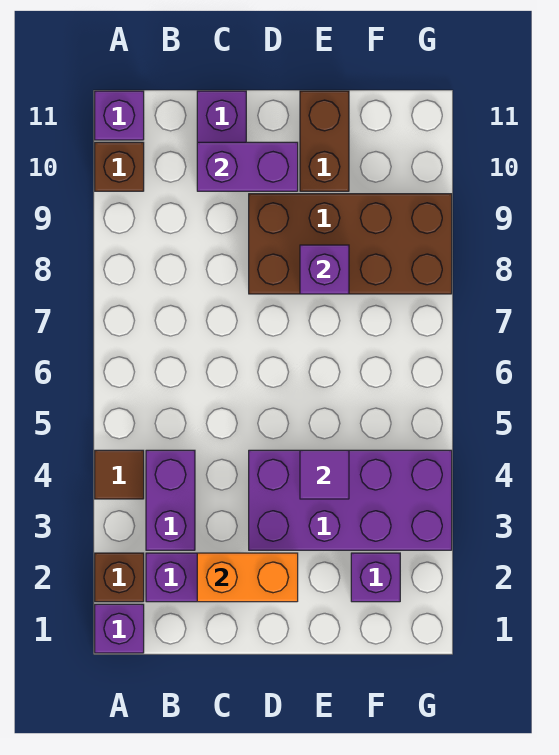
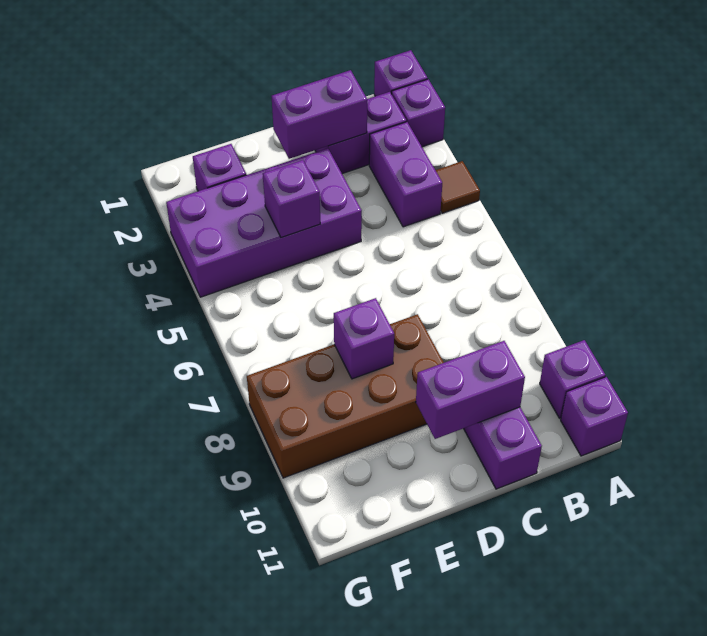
brown 1x1 brick [95,553,144,602] -> purple 1x1 brick [392,79,445,147]
brown 1x1 brick [95,142,144,191] -> purple 1x1 brick [540,340,605,418]
orange 1x2 brick [197,553,298,602] -> purple 1x2 brick [271,70,367,159]
purple 1x1 tile [300,450,349,499] -> purple 1x1 brick [263,160,320,238]
brown 1x2 brick [300,91,349,191] -> none

